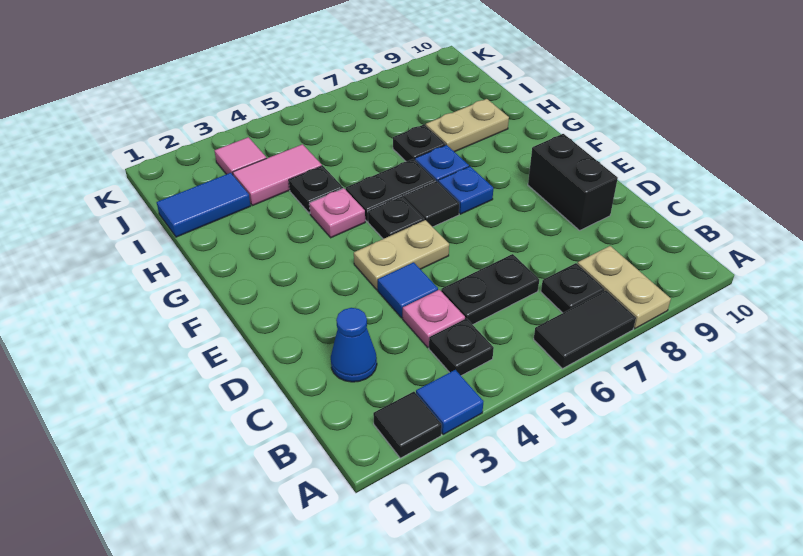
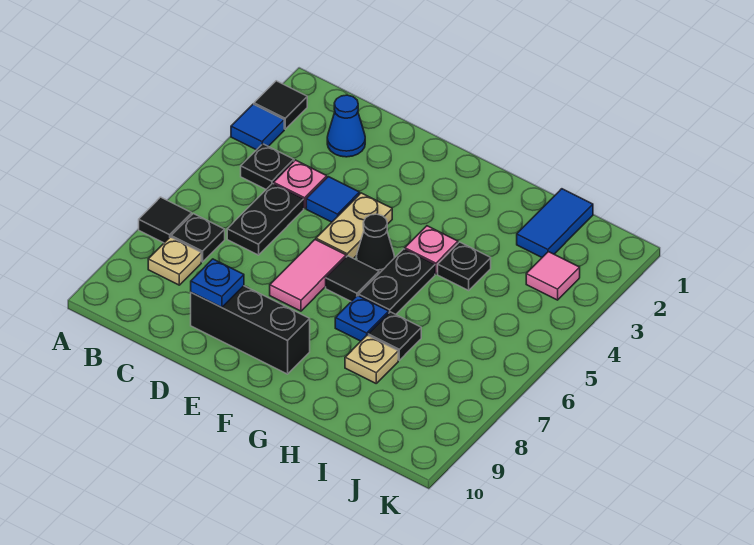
black 1x2 tile [534,291,636,369] -> black 1x1 tile [139,197,192,243]
tan 1x2 plate [578,246,671,329] -> tan 1x1 plate [148,237,201,285]
black 1x2 brick [528,134,618,230] -> black 1x3 brick [191,286,310,374]
black 1x1 plate [368,196,424,239] -> black 1x1 cone [356,214,395,273]
blue 1x1 plate [438,166,493,214] -> blue 1x1 plate moved to [191,259,244,307]
tan 1x2 plate [426,99,509,152] -> tan 1x1 plate [345,335,398,383]
pink 1x2 tile [233,144,322,206] -> pink 1x2 tile moved to [270,240,346,311]

